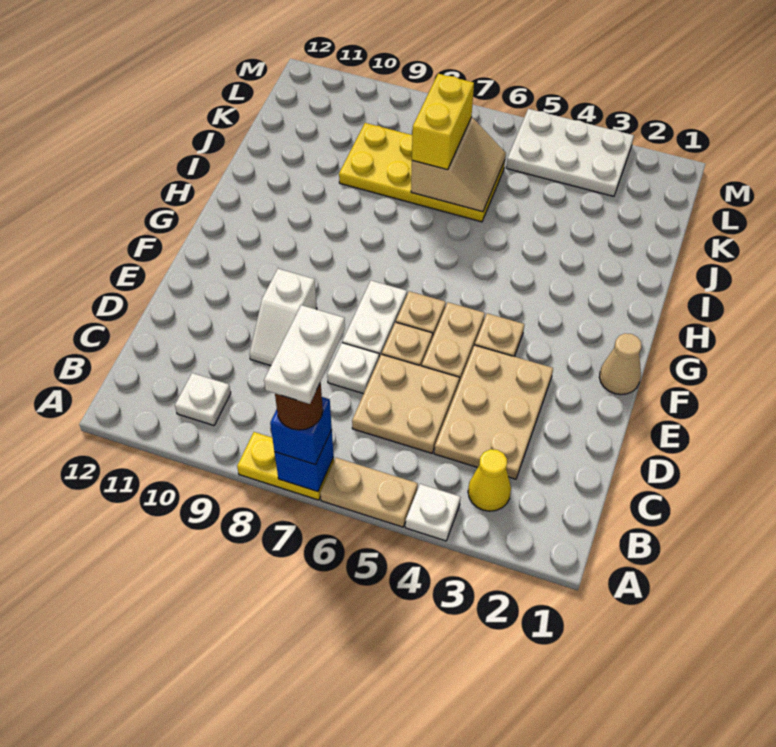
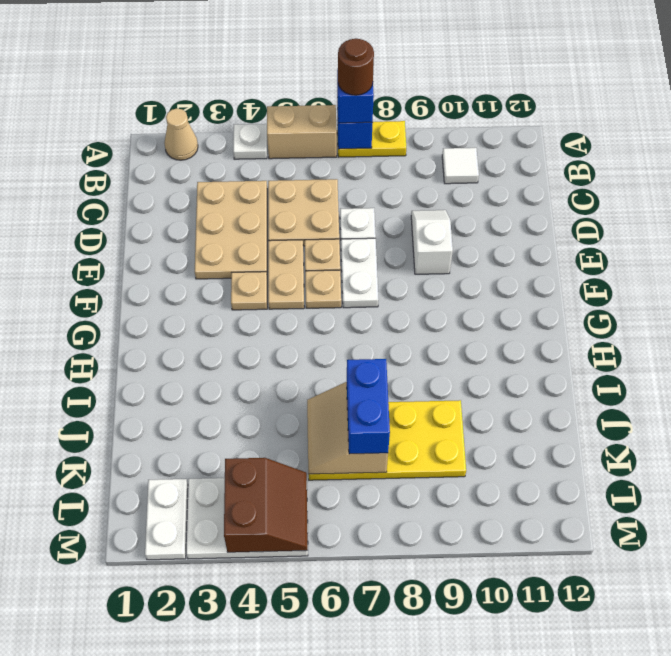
tan 1x2 plate [320,458,418,527] -> tan 1x2 brick [267,105,337,159]
white 1x2 plate [264,305,345,404] -> white 1x2 plate moved to [145,479,188,560]
yellow 1x1 cone [468,449,511,511] -> none
white 1x1 plate [175,373,231,425] -> white 1x1 tile [442,148,479,184]
tan 1x1 cone [599,333,641,395] -> tan 1x1 cone moved to [164,109,198,160]
yellow 1x2 brick [412,74,474,170] -> blue 1x2 brick [347,359,390,454]
none -> brown 2x2 slope [224,458,308,552]

